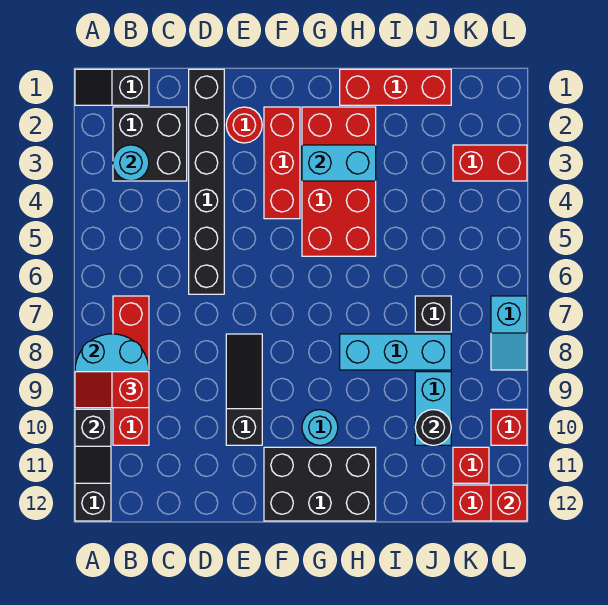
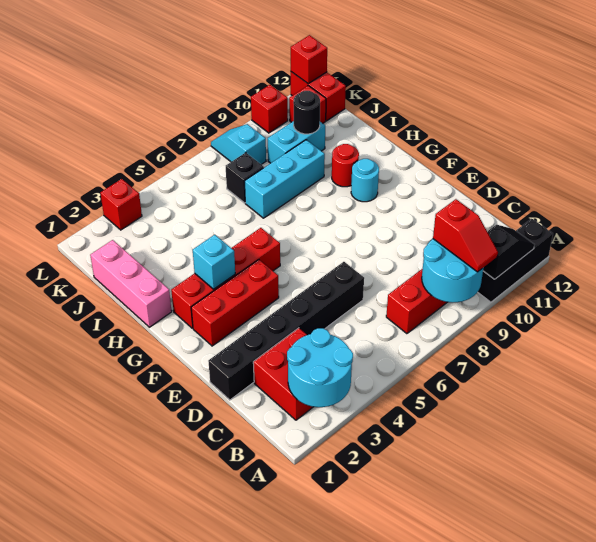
black 1x2 slope [75,69,149,105] -> none
black 2x2 brick [113,107,187,181] -> red 2x2 brick [253,328,313,420]
cyan 1x1 round brick [113,145,149,181] -> cyan 2x2 round brick [287,328,353,407]
red 1x1 round brick [226,107,262,143] -> red 1x1 round brick moved to [332,144,359,187]
black 1x3 slope [226,334,262,445] -> none
black 2x3 brick [264,447,376,521] -> none
red 2x4 brick [302,107,376,256] -> red 1x4 brick [171,228,280,328]
cyan 1x2 brick [302,145,376,181] -> cyan 1x1 brick [193,235,235,289]
red 1x3 brick [340,69,451,105] -> pink 1x3 brick [90,240,172,327]
cyan 1x3 brick [340,334,451,370] -> cyan 1x3 brick turned to [245,140,325,218]
red 1x2 brick [453,145,527,181] -> red 1x1 brick [100,179,142,230]
cyan 1x2 slope [491,296,527,370] -> cyan 1x2 slope turned to [211,124,266,165]

